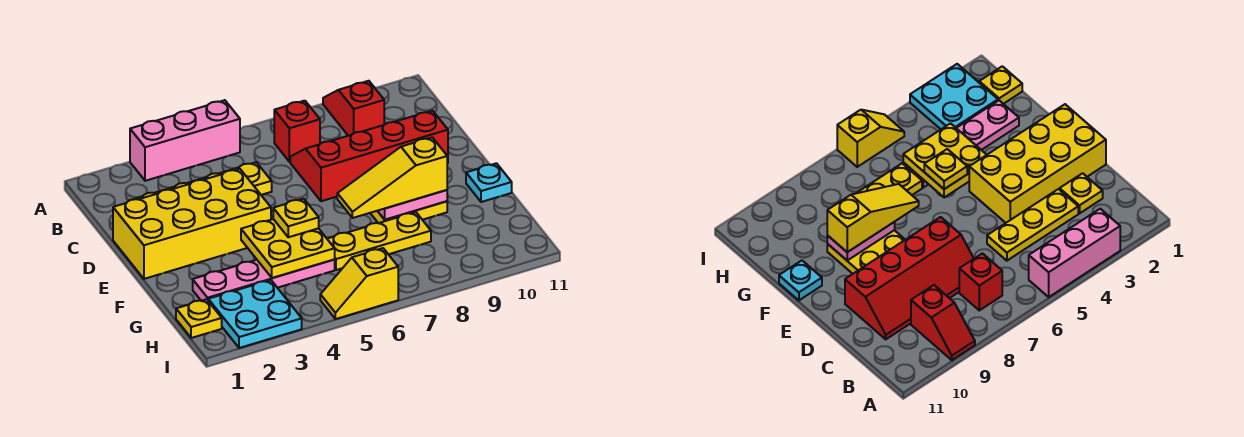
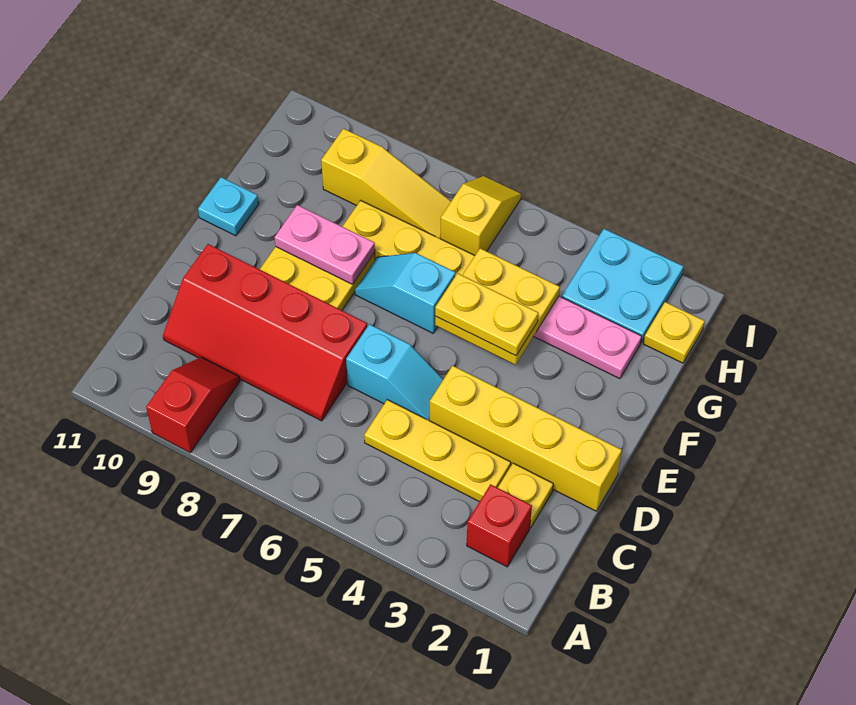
pink 1x3 brick [130,100,240,181] -> none
red 1x2 slope [323,81,384,136] -> red 1x2 slope turned to [146,357,240,453]
red 1x1 brick [274,101,320,162] -> red 1x1 brick moved to [467,484,532,567]
yellow 2x4 brick [113,169,271,279] -> yellow 1x4 brick [430,366,622,511]
none -> cyan 1x2 slope [346,324,443,421]
yellow 1x1 plate [273,199,319,237] -> yellow 1x2 plate [435,273,538,356]
none -> cyan 1x2 slope [355,253,456,333]
yellow 1x3 slope [337,138,447,218] -> yellow 1x3 slope moved to [321,129,451,239]
yellow 1x2 slope [320,248,398,319] -> yellow 1x2 slope turned to [441,176,521,255]

